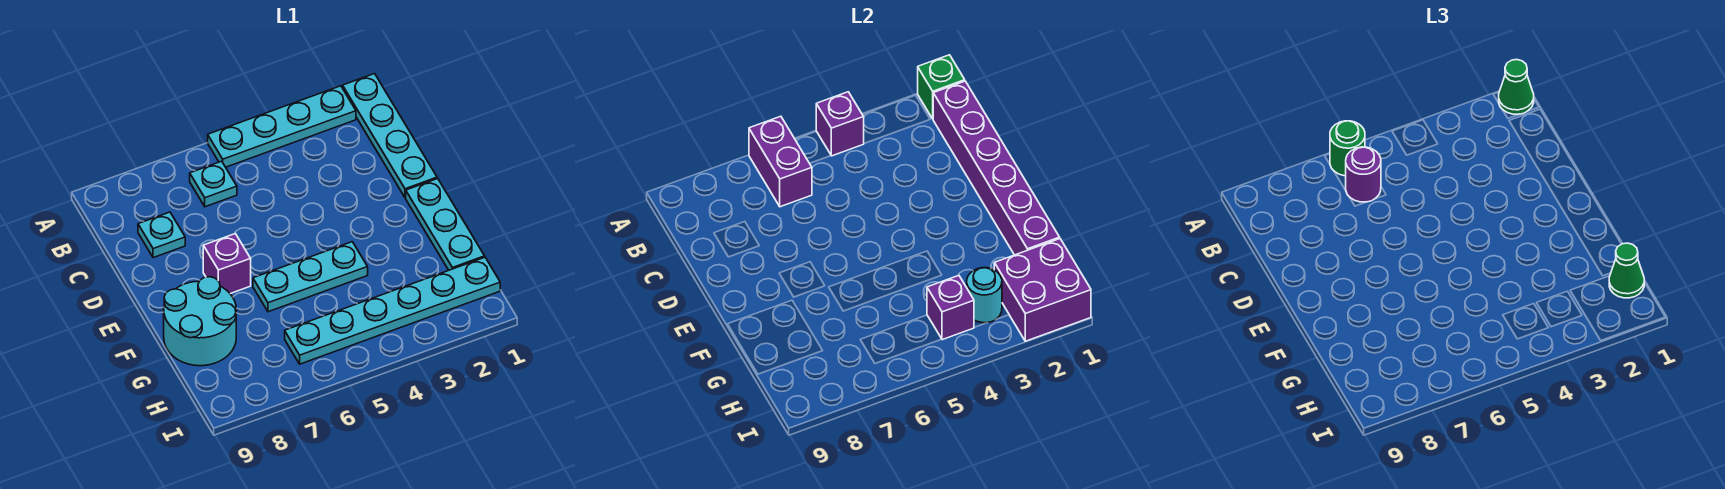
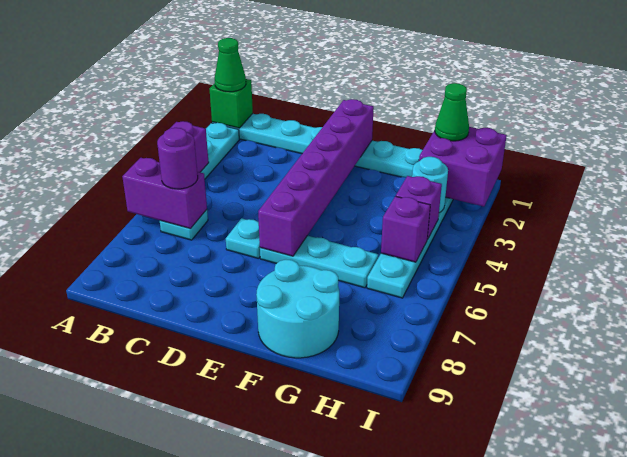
green 1x1 round brick [1330,121,1365,176] -> none
purple 1x6 brick [933,81,1060,255] -> purple 1x6 brick turned to [258,99,374,256]
cyan 1x1 plate [138,212,185,258] -> cyan 1x1 plate moved to [226,218,260,259]
purple 1x1 brick [203,234,251,294] -> purple 1x1 brick moved to [381,196,430,262]
cyan 1x3 plate [253,242,368,312] -> cyan 1x3 plate turned to [260,236,378,288]

